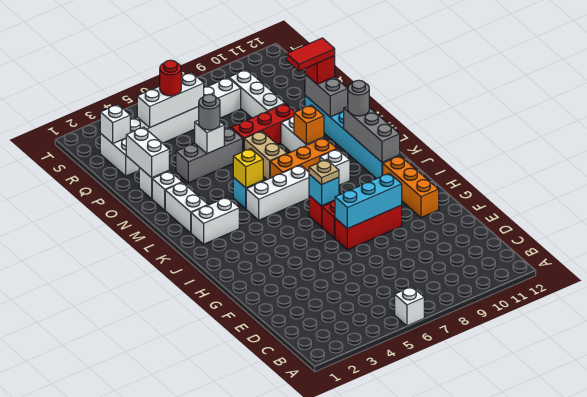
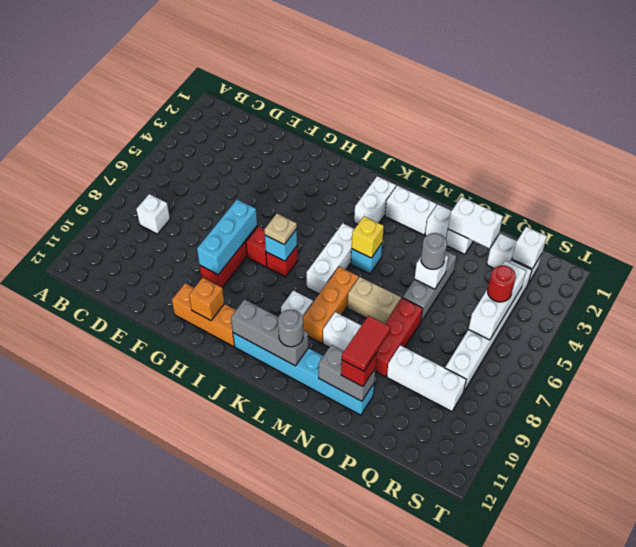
white 1x1 brick [395,287,424,326] -> white 1x1 brick moved to [136,194,170,234]
orange 1x1 brick [294,105,324,144] -> orange 1x1 brick moved to [189,278,224,321]

